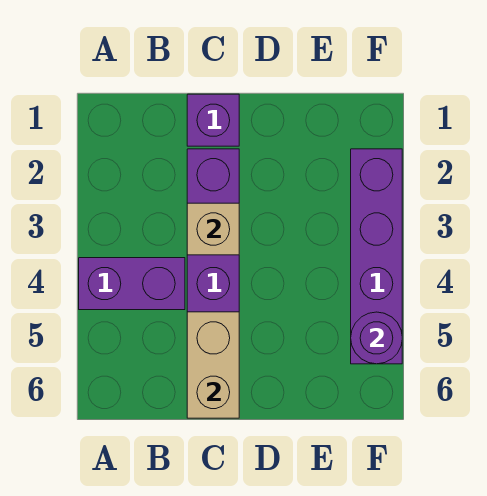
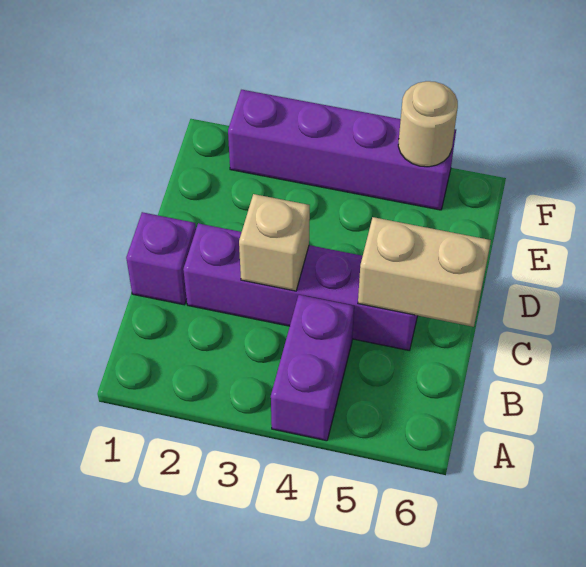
purple 1x1 round brick [351,312,402,364] -> tan 1x1 round brick [398,81,458,167]

